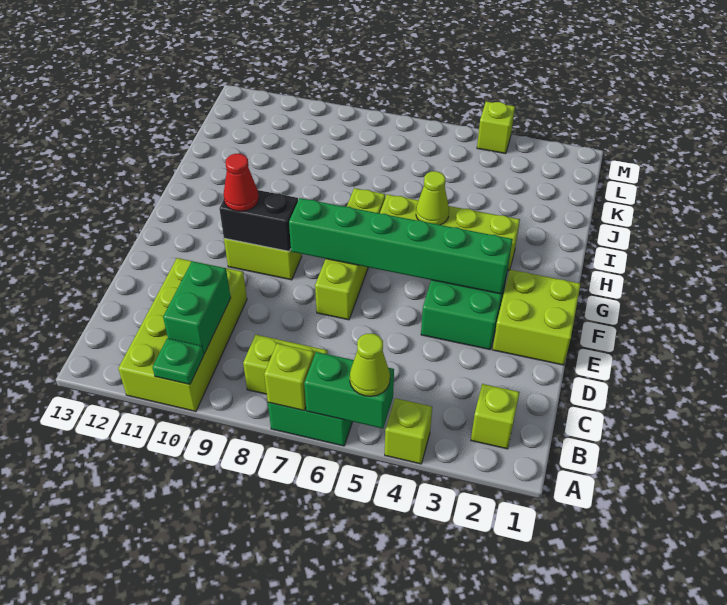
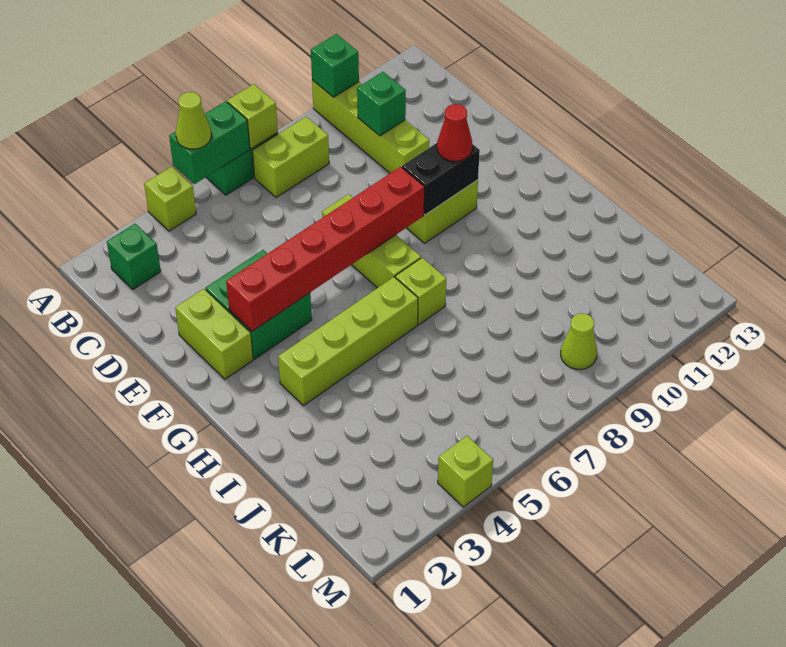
lime 2x4 brick [118,258,247,411] -> lime 1x4 brick [312,80,429,173]
green 1x1 plate [153,338,204,384] -> green 1x1 brick [311,34,359,97]
lime 1x1 brick [471,384,520,449] -> green 1x1 brick [107,224,161,289]
green 1x2 brick [163,261,231,354] -> green 1x1 brick [357,72,406,136]
lime 2x2 brick [493,270,580,365] -> lime 1x2 brick [175,289,253,379]
green 1x6 brick [289,198,513,294] -> red 1x6 brick [226,167,424,331]
lime 1x1 cone [416,171,449,225] -> lime 1x1 cone moved to [561,313,597,369]

